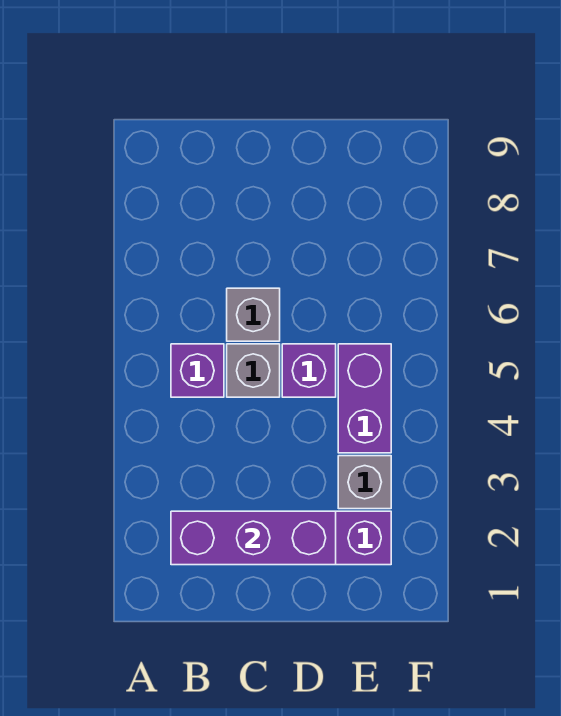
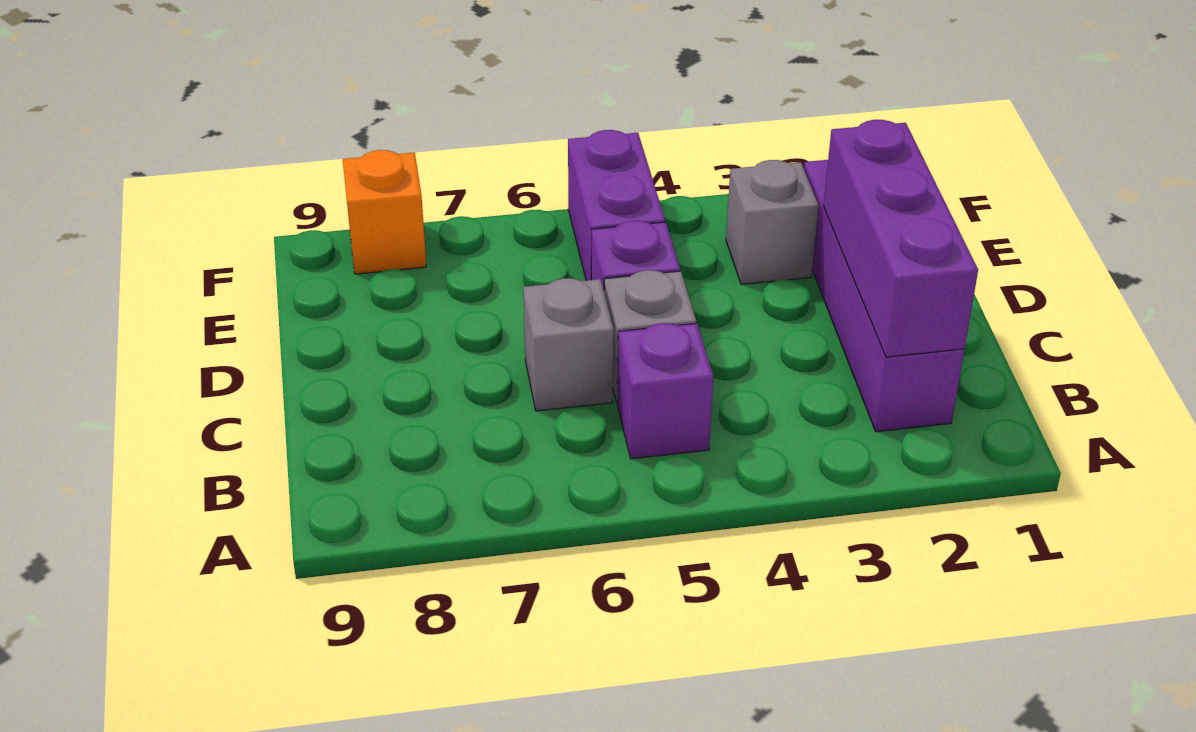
purple 1x2 brick [338,344,391,453] -> purple 1x2 brick turned to [568,130,665,280]
none -> orange 1x1 brick [343,150,426,274]

